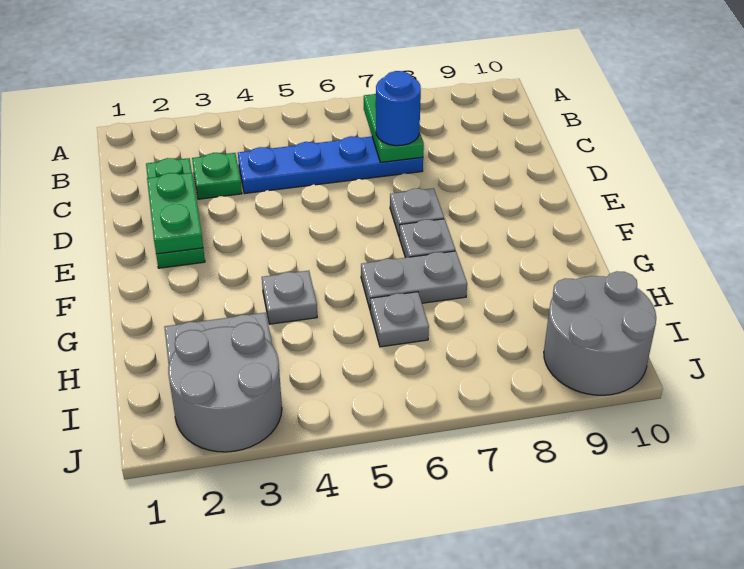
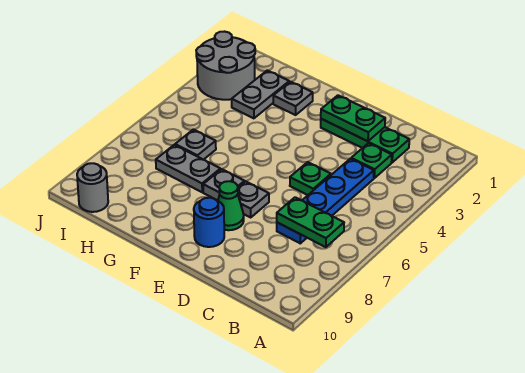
blue 1x1 round brick [376,71,421,146] -> blue 1x1 round brick moved to [194,198,224,247]
none -> green 1x1 plate [290,162,331,195]
none -> green 1x1 cone [218,181,244,230]
grey 1x1 plate [262,271,317,324] -> grey 1x1 plate moved to [273,82,313,115]
grey 1x2 plate [361,251,467,309] -> grey 1x2 plate turned to [156,145,220,192]
grey 2x2 round brick [544,271,656,395] -> grey 1x1 round brick [77,163,108,212]

